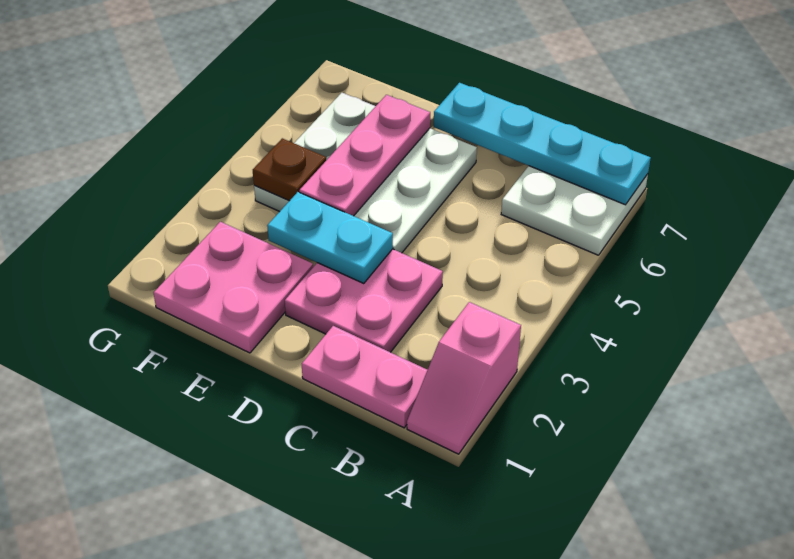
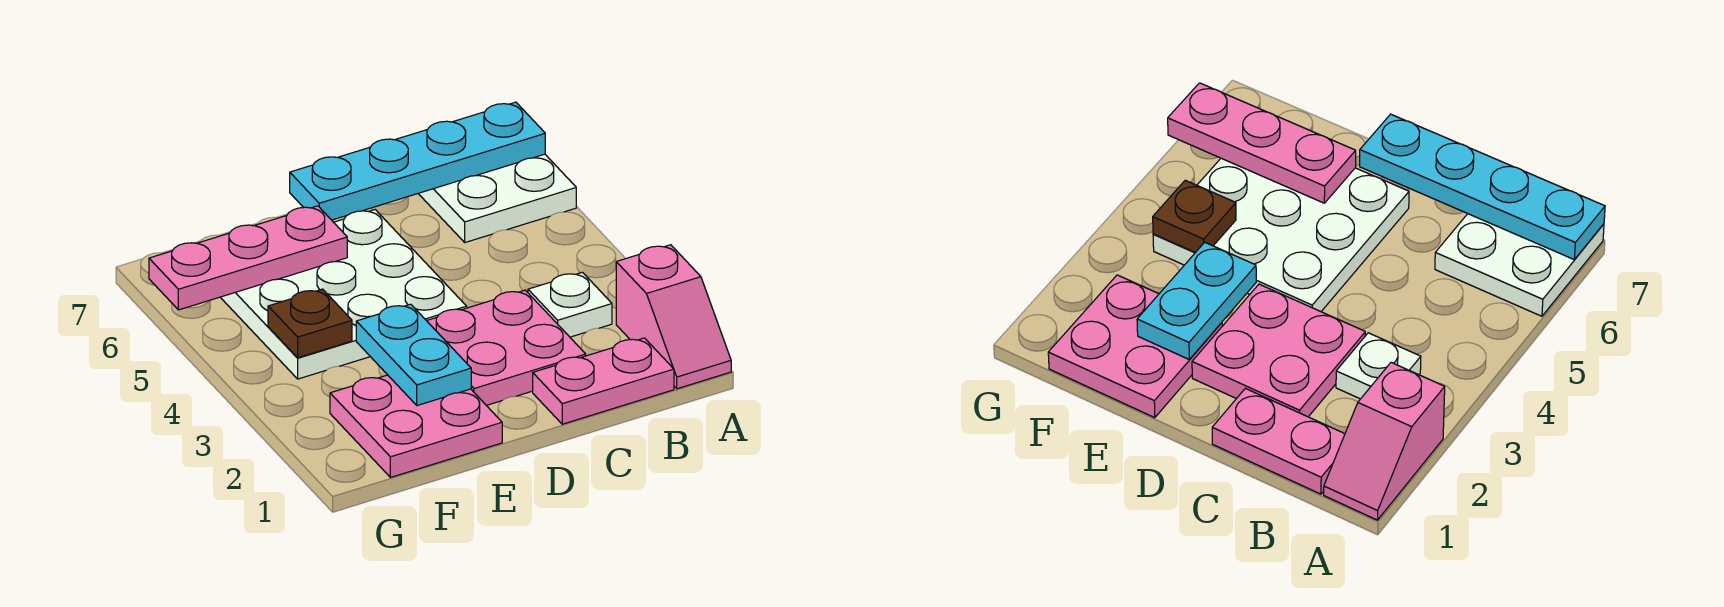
none -> white 1x1 plate [528,272,612,337]
cyan 1x2 plate [267,192,393,284] -> cyan 1x2 plate turned to [356,304,471,406]
pink 1x3 plate [299,95,430,216] -> pink 1x3 plate turned to [149,206,347,310]

